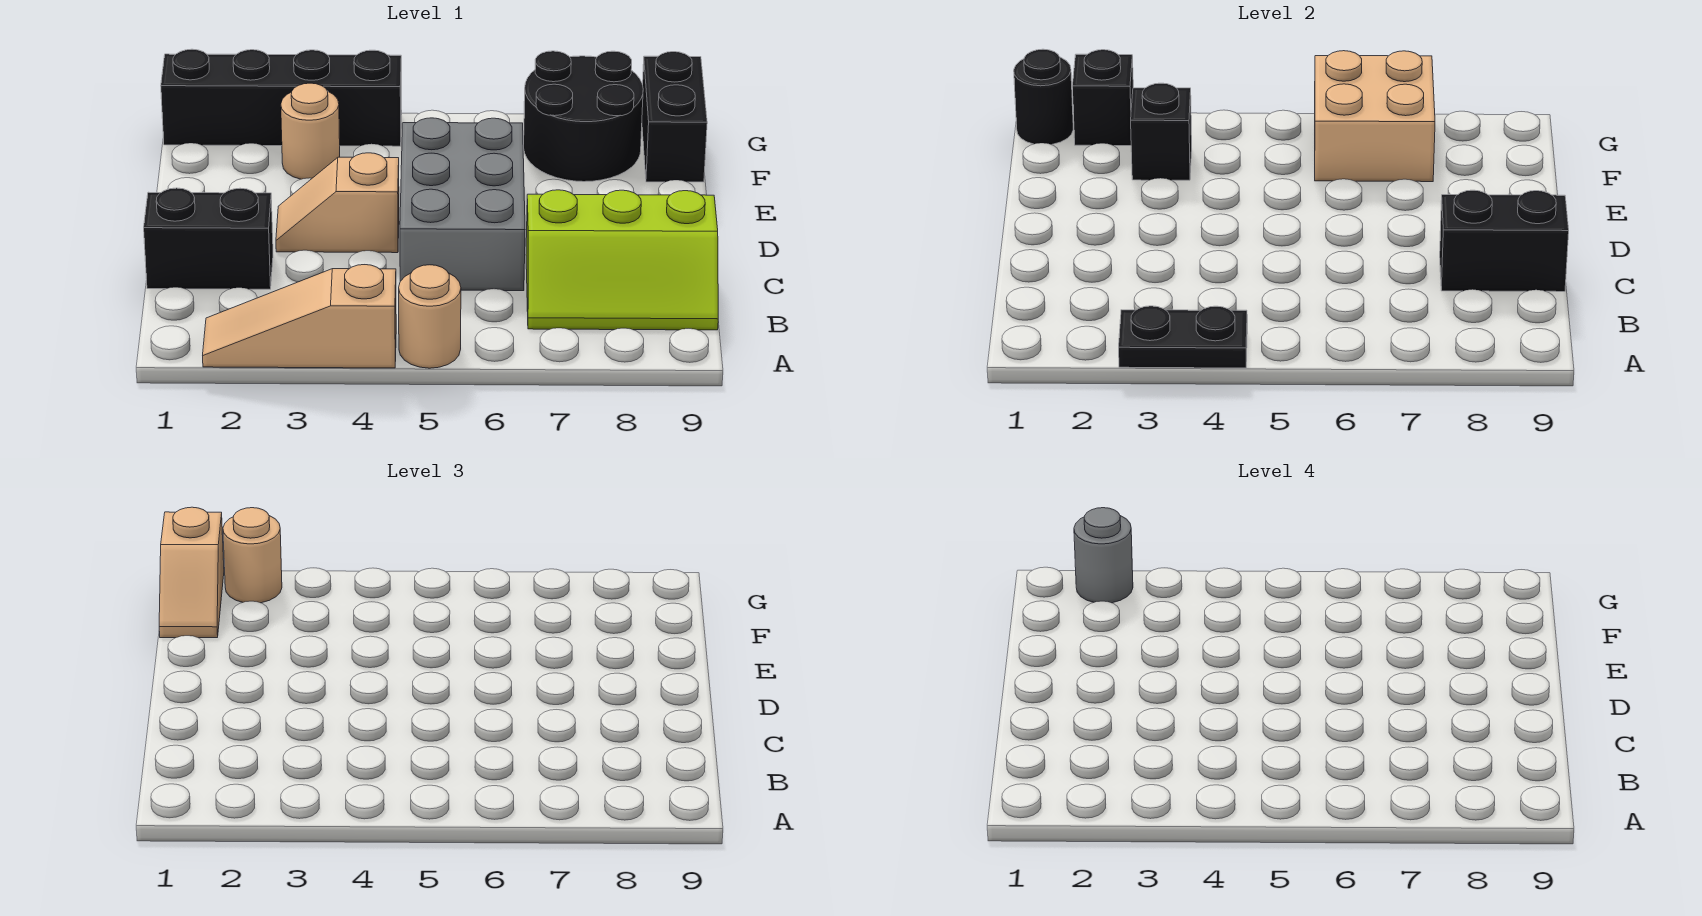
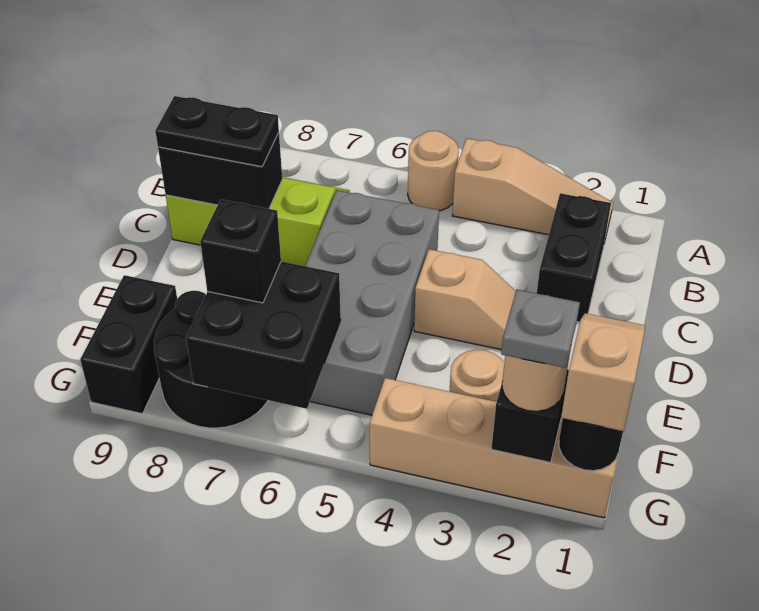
black 1x2 plate [1119,306,1247,368] -> black 1x2 plate moved to [155,96,279,167]
black 1x2 brick [144,188,273,289] -> black 1x2 brick turned to [537,193,611,322]
grey 2x3 brick [400,118,525,291] -> grey 2x4 brick [305,190,439,415]
black 1x1 brick [1131,83,1192,180] -> black 1x1 brick moved to [200,200,281,303]
tan 2x2 brick [1315,51,1435,182] -> black 2x2 brick [186,262,341,409]
black 1x4 brick [161,49,402,146] -> tan 1x4 brick [370,378,618,518]
grey 1x1 round brick [1074,508,1133,603] -> grey 1x1 plate [501,290,580,368]

